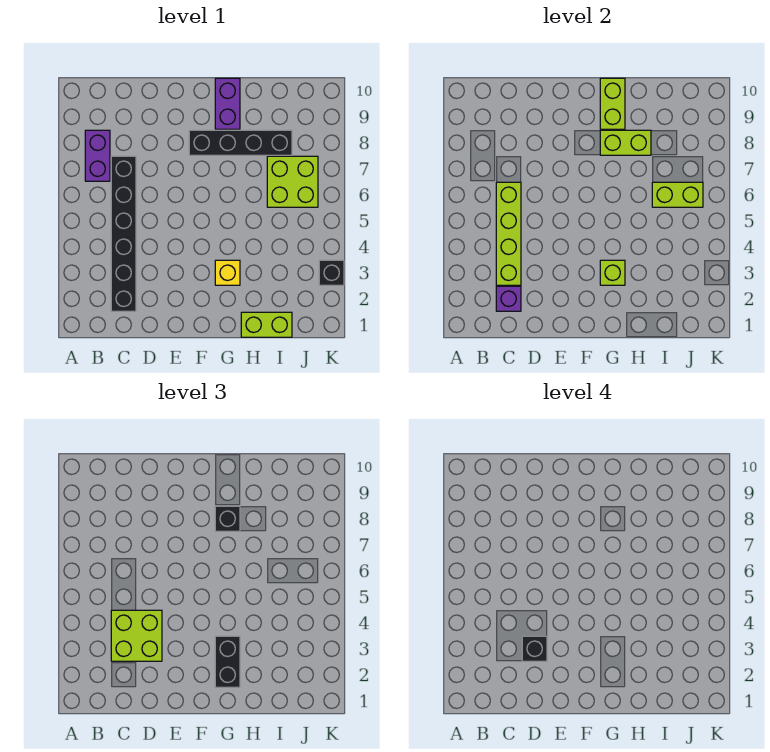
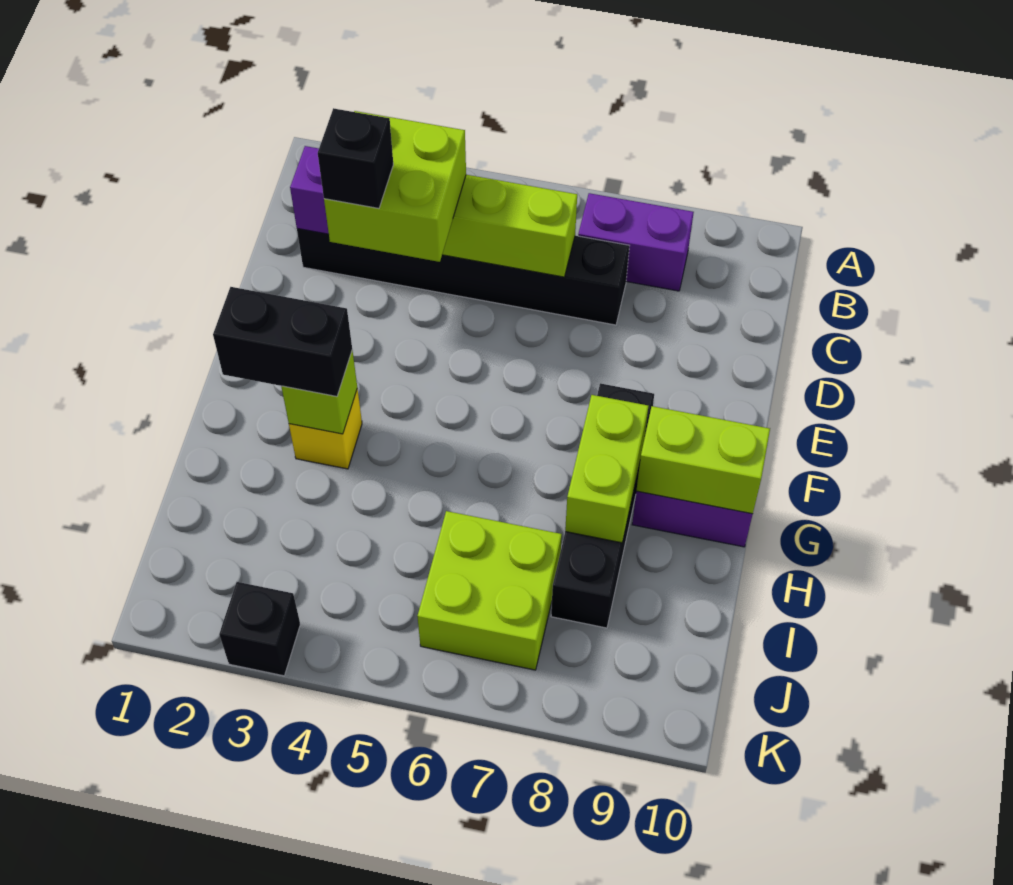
black 1x1 brick [215,506,240,531] -> none
lime 1x2 brick [241,312,292,337] -> none
lime 1x2 brick [652,182,703,207] -> none

